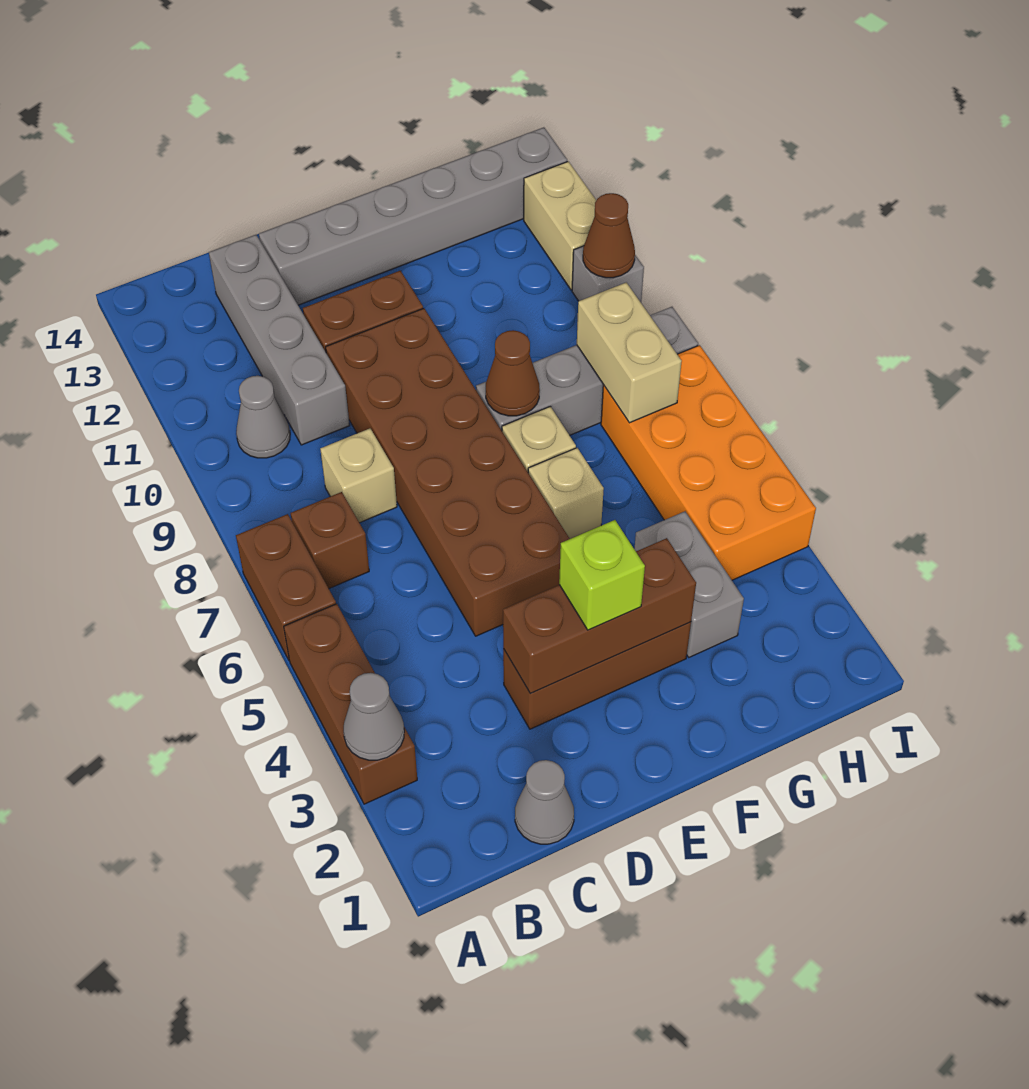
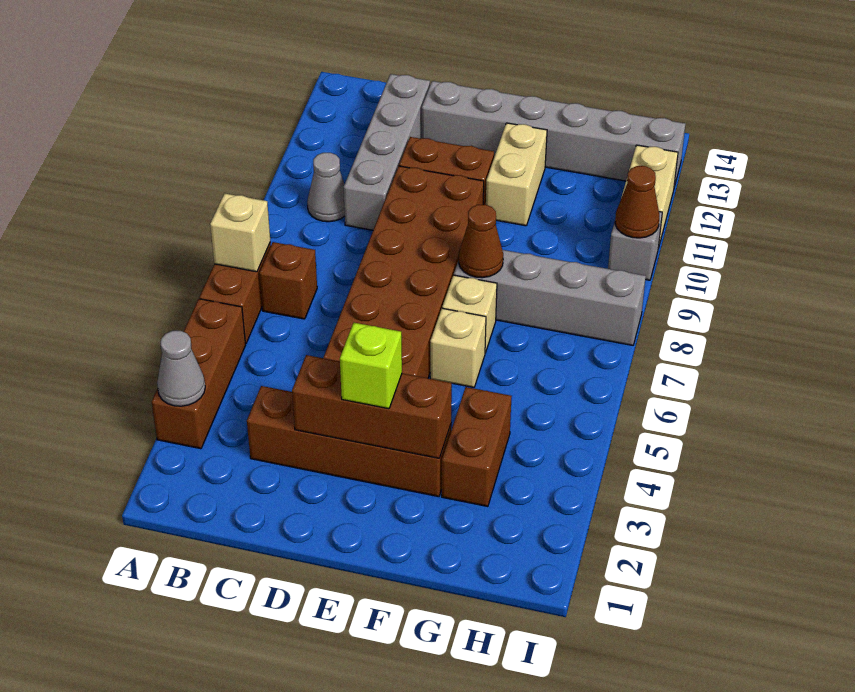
grey 1x1 cone [515,760,574,844] -> none
tan 1x1 brick [320,428,397,523] -> tan 1x1 brick moved to [210,193,270,272]
brown 1x3 brick [503,622,691,729] -> brown 1x4 brick [247,386,451,497]
grey 1x2 brick [634,511,744,657] -> brown 1x2 brick [442,387,512,507]
orange 2x4 brick [601,345,816,580] -> none
tan 1x2 brick [577,283,682,423] -> tan 1x2 brick moved to [486,123,547,226]

